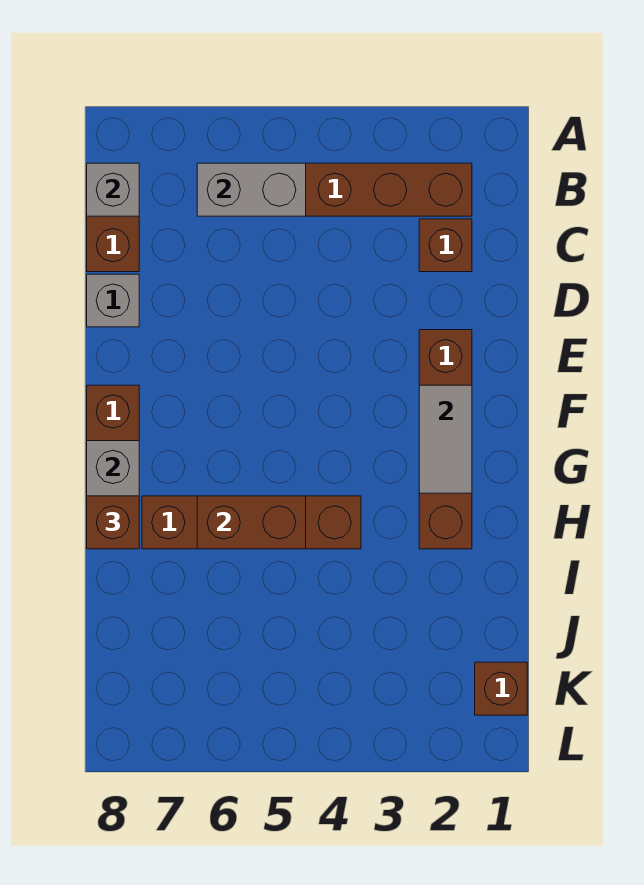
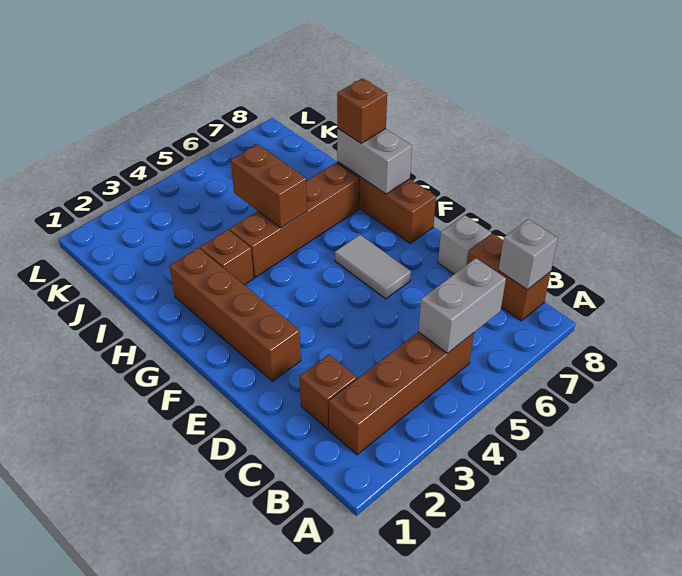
grey 1x2 tile [419,385,472,493] -> grey 1x2 tile moved to [335,235,411,299]
brown 1x2 brick [197,496,306,549] -> brown 1x2 brick turned to [231,144,307,228]
brown 1x1 brick [475,662,527,715] -> brown 1x1 brick moved to [200,230,254,285]

